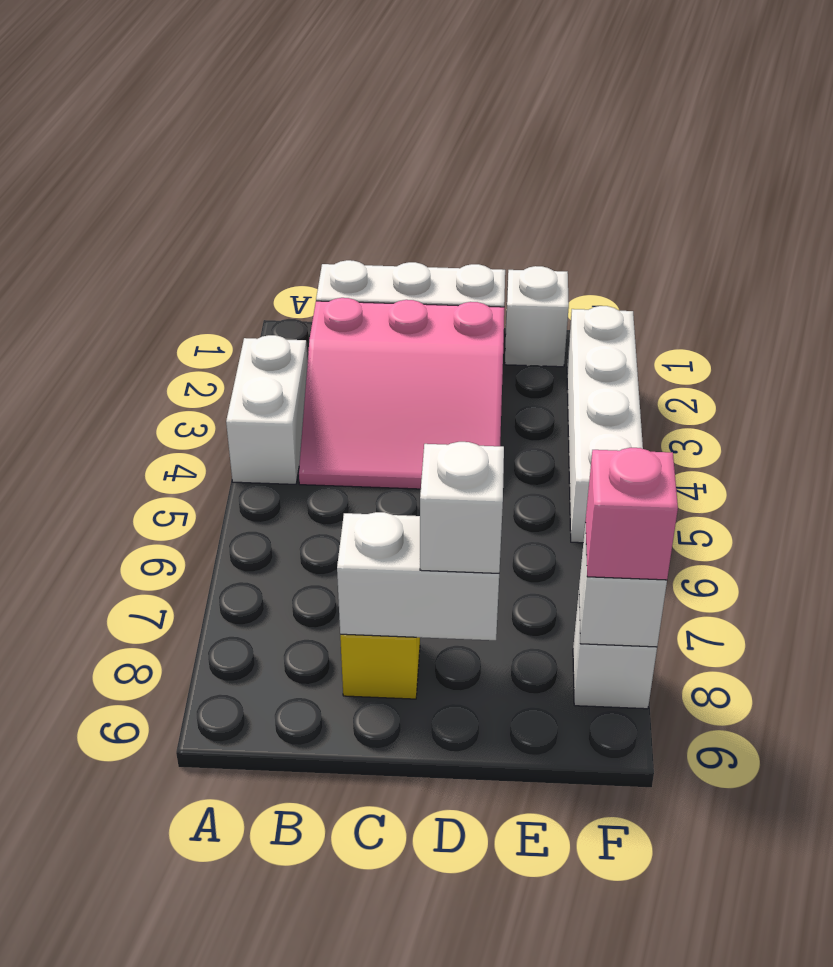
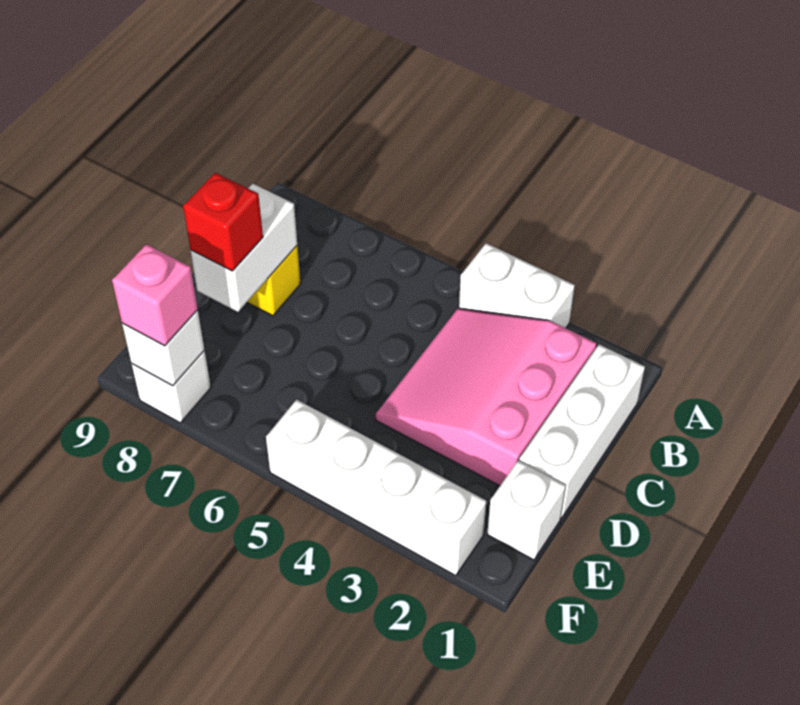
white 1x1 brick [420,442,504,573] -> red 1x1 brick [183,173,263,271]

